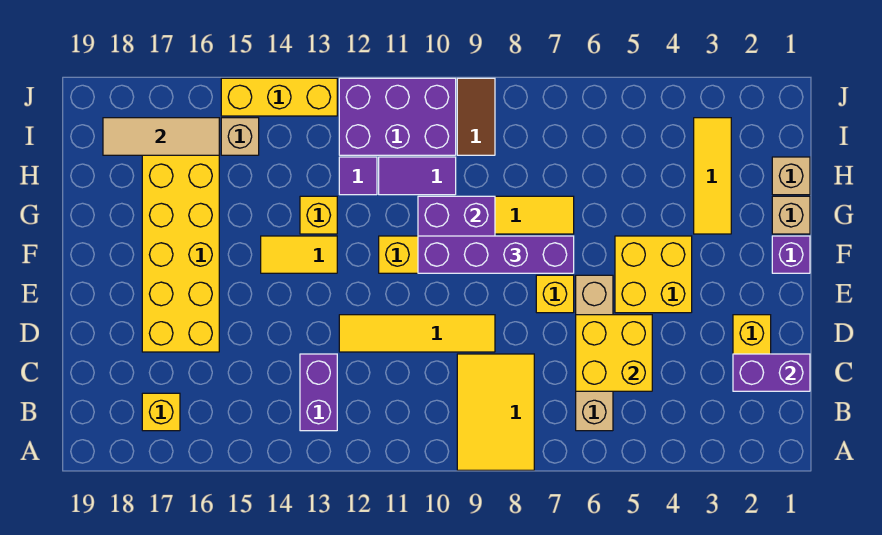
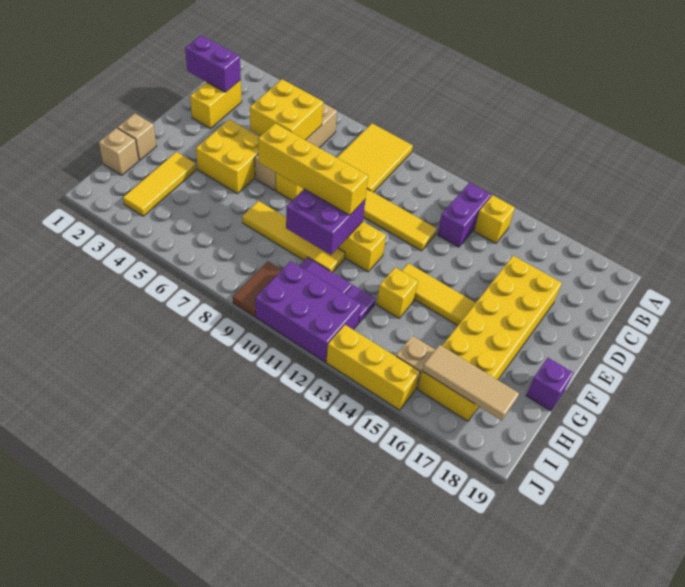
yellow 1x1 brick [142,393,180,431] -> yellow 1x1 brick moved to [474,195,515,243]
purple 1x1 brick [772,236,810,273] -> purple 1x1 brick moved to [526,358,573,411]
purple 1x4 brick [418,236,574,273] -> yellow 1x4 brick [258,123,368,215]
yellow 1x2 tile [261,236,337,273] -> yellow 1x3 tile [402,263,475,326]

